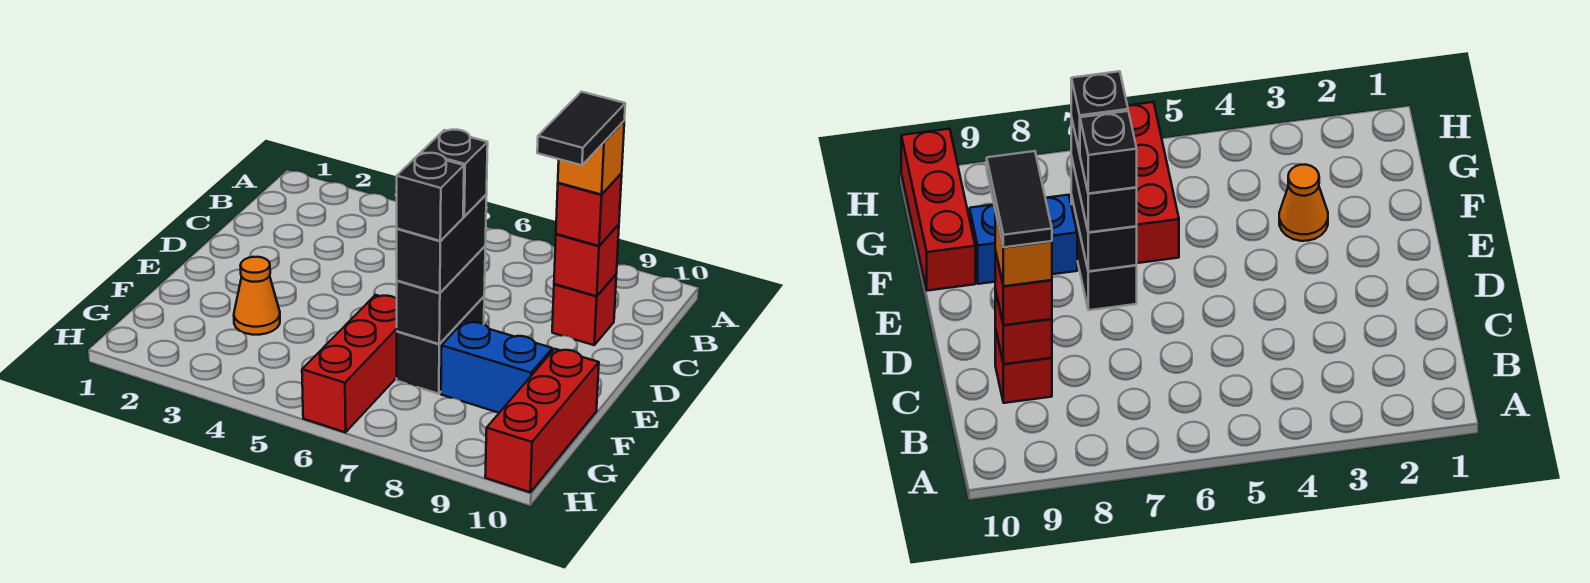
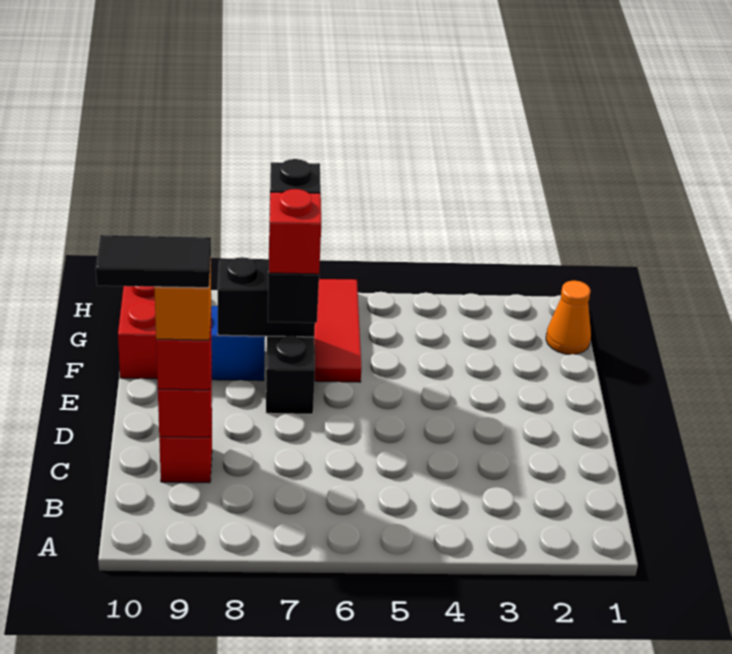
black 1x2 tile [537,92,625,165] -> black 1x2 tile turned to [96,235,211,288]
black 1x2 brick [397,246,485,344] -> black 1x2 brick turned to [218,257,315,337]
black 1x1 brick [421,130,488,216] -> red 1x1 brick [269,189,321,274]
orange 1x1 cone [234,257,280,335] -> orange 1x1 cone moved to [546,281,591,355]
red 1x3 brick [302,295,397,432] -> red 1x3 tile [314,279,362,382]

